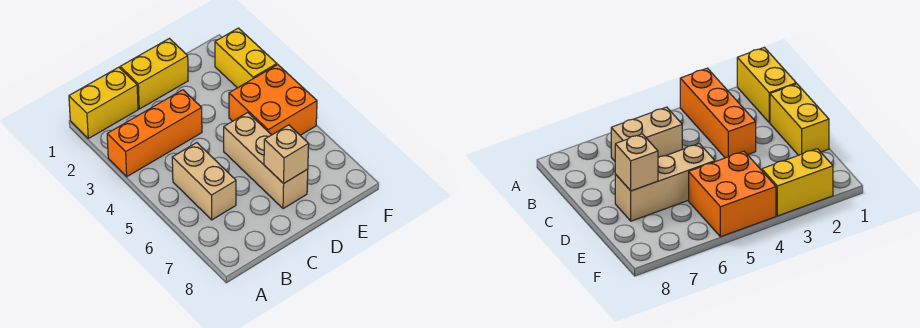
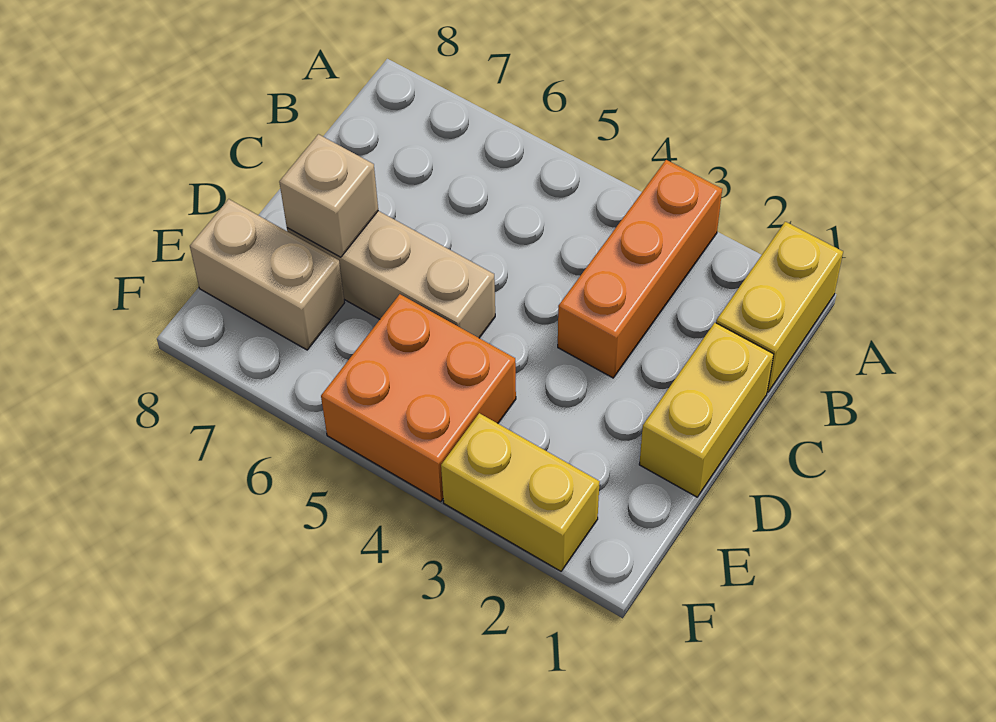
tan 1x2 brick [172,143,236,220] -> tan 1x2 brick moved to [190,199,344,350]

